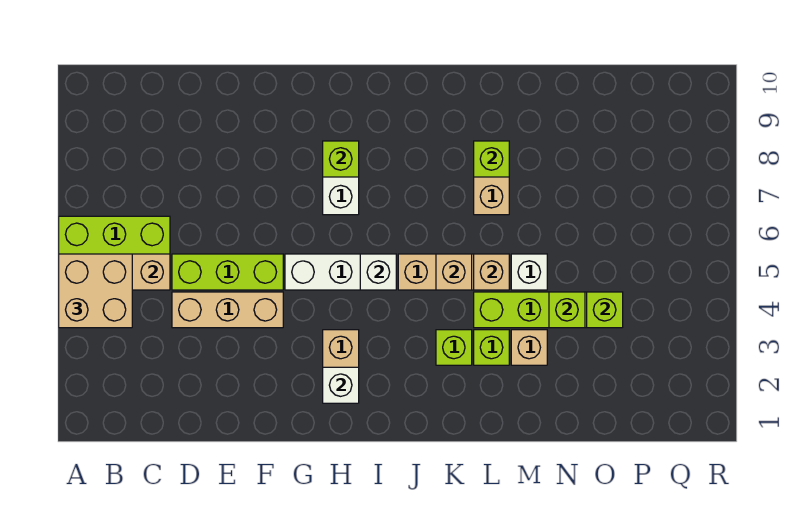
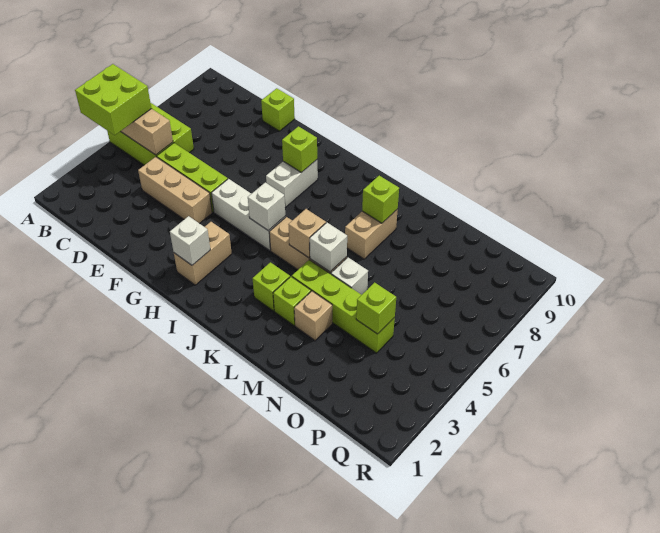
tan 2x2 brick [59,254,132,328] -> lime 2x2 brick [75,64,151,135]
tan 1x1 brick [474,254,509,290] -> white 1x1 brick [310,223,347,272]
lime 1x1 brick [549,292,585,328] -> lime 1x1 brick moved to [261,88,295,131]

